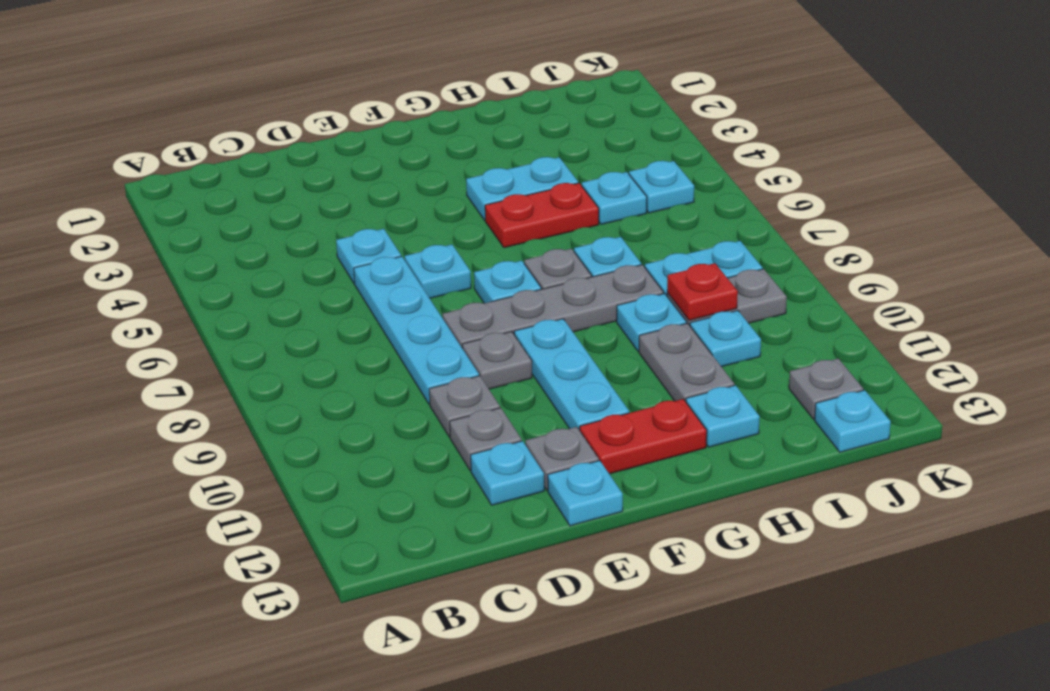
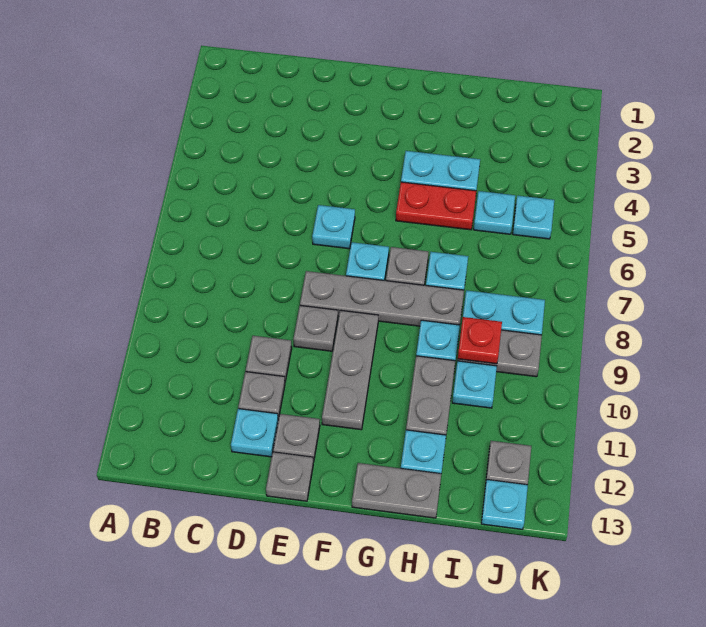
cyan 1x1 plate [336,229,401,283] -> none
cyan 1x4 plate [354,256,479,404] -> none
cyan 1x1 plate [548,461,623,526] -> grey 1x1 plate [266,452,313,501]
cyan 1x3 plate [514,319,629,430] -> grey 1x3 plate [322,310,378,430]
red 1x2 plate [580,399,707,474] -> none
none -> grey 1x2 plate [352,463,441,518]

